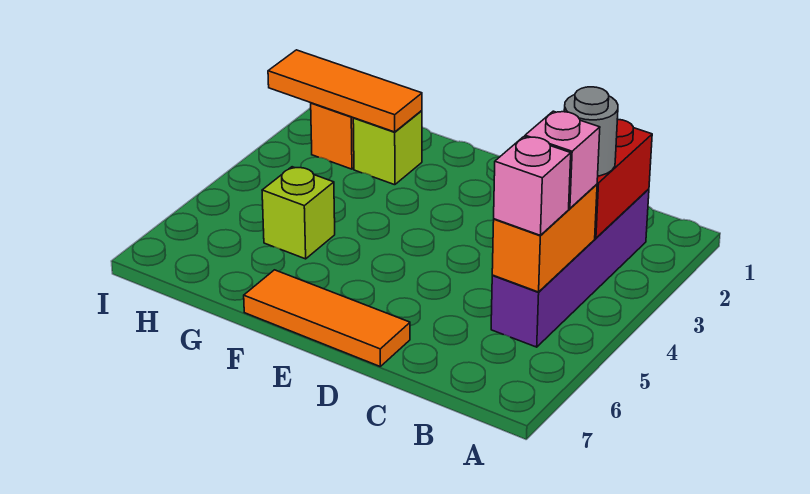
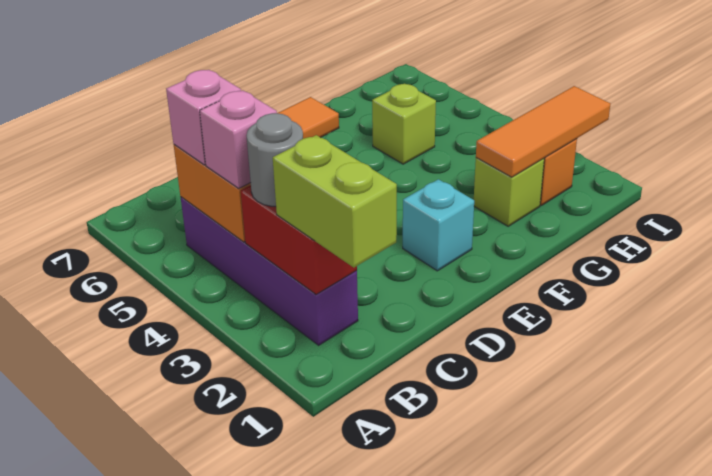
none -> lime 1x2 brick [273,135,397,267]
none -> cyan 1x1 brick [403,179,474,271]

